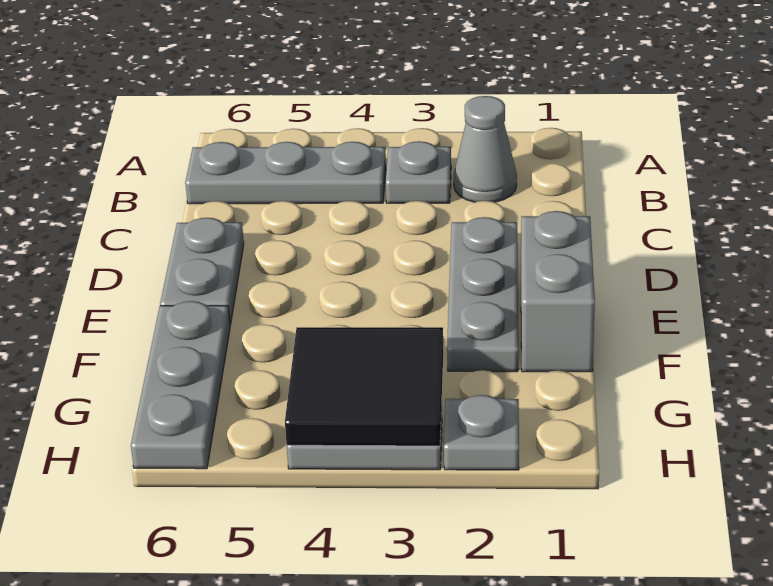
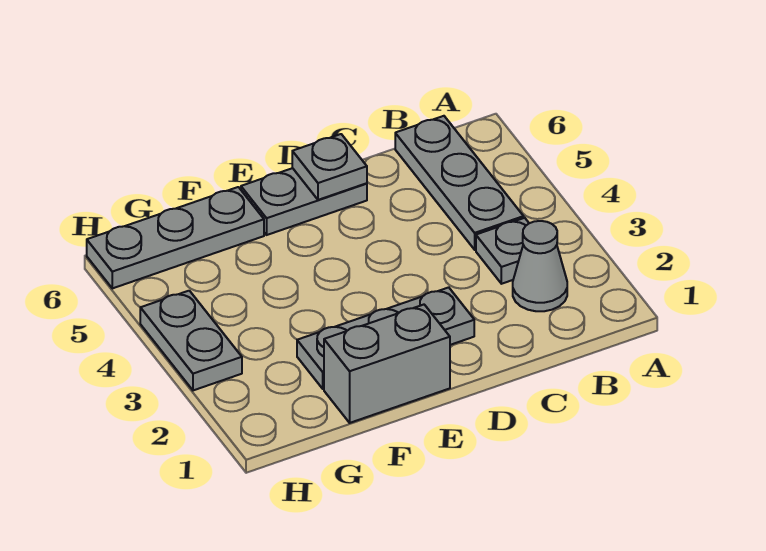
black 2x2 tile [285,327,443,446] -> none
grey 1x1 plate [444,395,519,470] -> grey 1x1 plate moved to [292,134,367,200]

